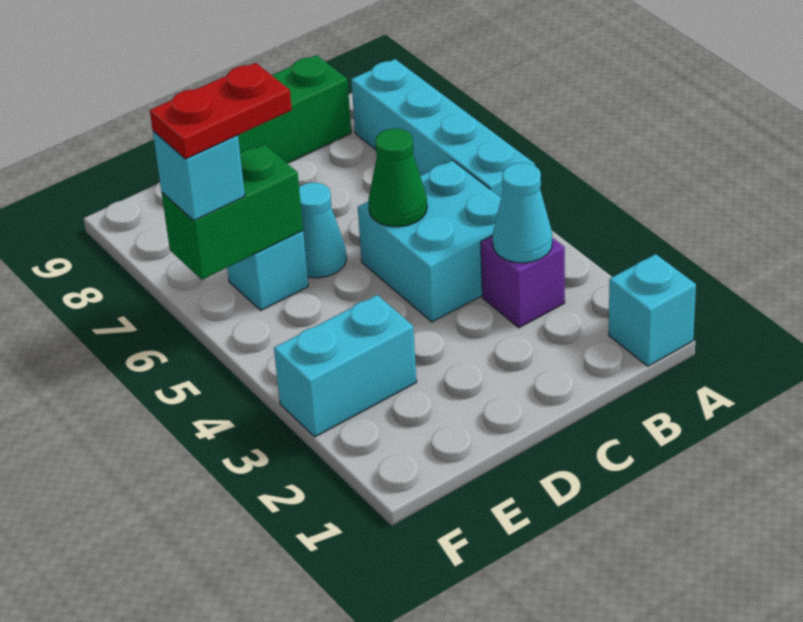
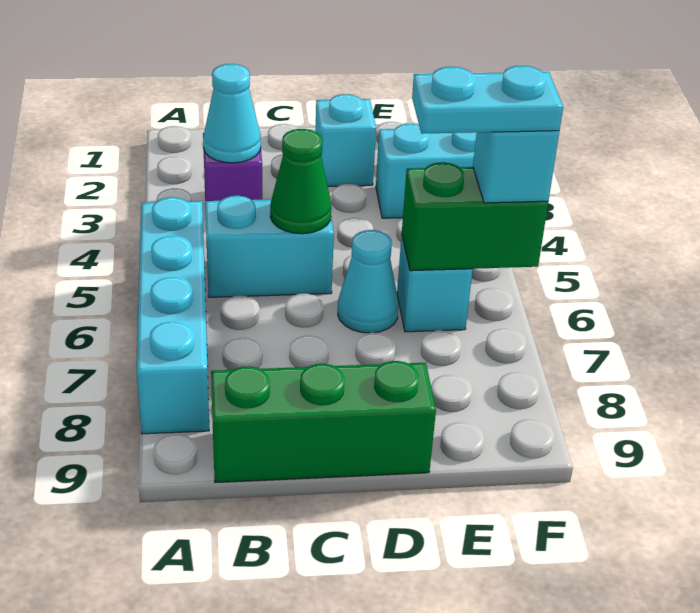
cyan 1x1 brick [609,254,696,366] -> cyan 1x1 brick moved to [315,94,376,186]
cyan 2x2 brick [358,160,501,322] -> cyan 1x2 brick [205,196,334,297]
red 1x2 plate [150,63,292,159] -> cyan 1x2 plate [412,66,563,134]

